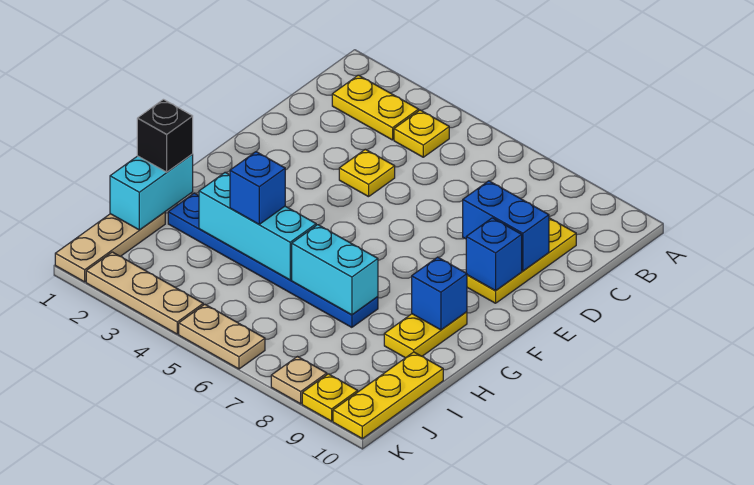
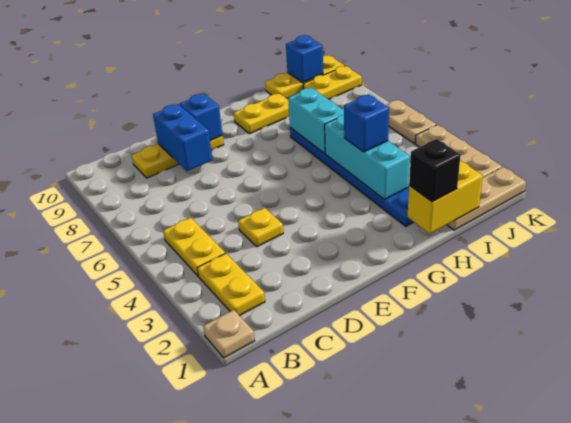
yellow 1x1 plate [394,110,449,157] -> yellow 1x2 plate [163,218,225,276]
blue 1x1 brick [412,257,467,330] -> blue 1x1 brick moved to [286,35,323,83]
cyan 1x2 brick [110,154,193,230] -> yellow 1x2 brick [407,161,483,234]
tan 1x1 plate [271,357,327,404] -> tan 1x1 plate moved to [203,310,255,358]
yellow 1x1 plate [302,374,358,421] -> yellow 1x2 plate [303,66,362,99]

